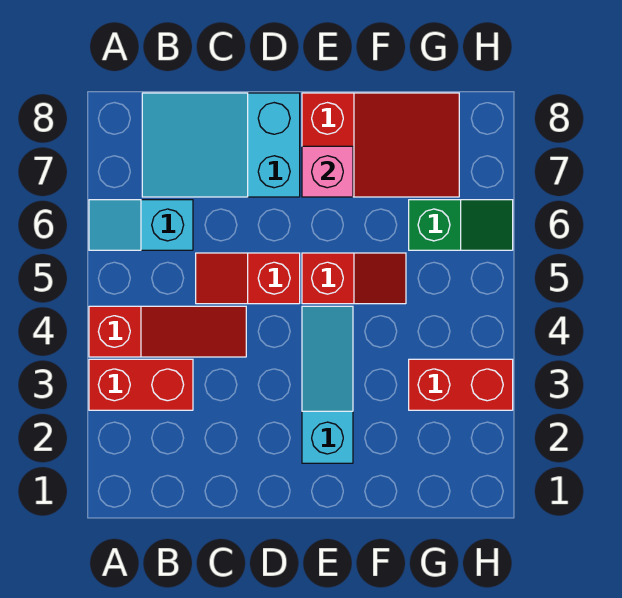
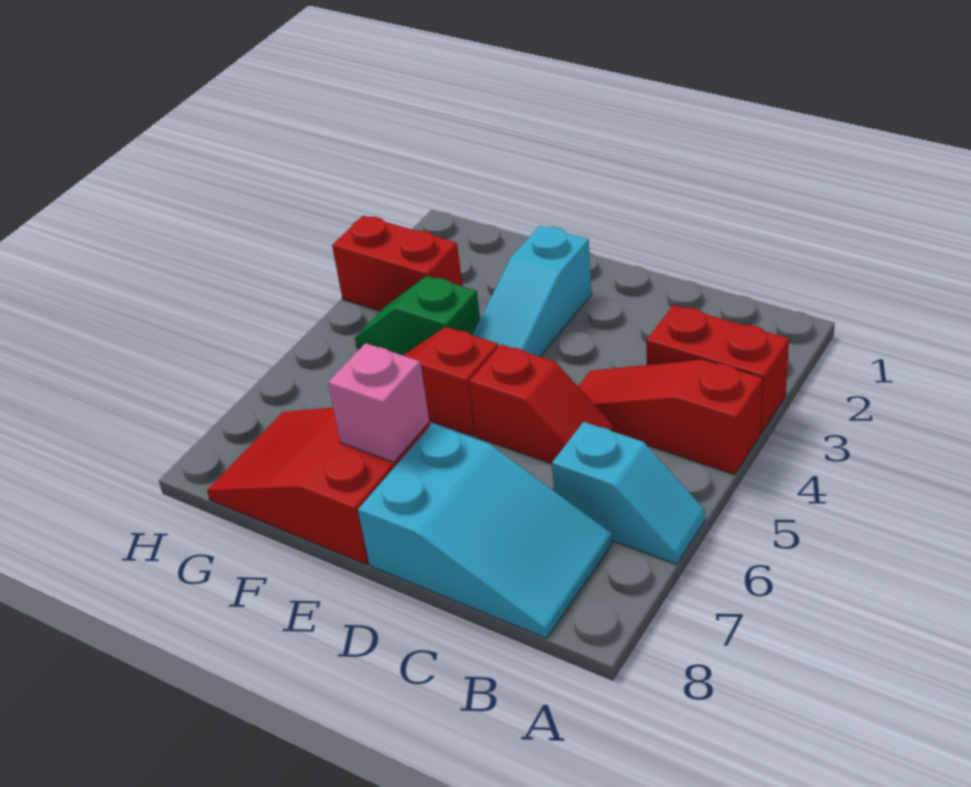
green 1x2 slope [409,200,513,250] -> green 1x2 slope moved to [355,276,480,355]

